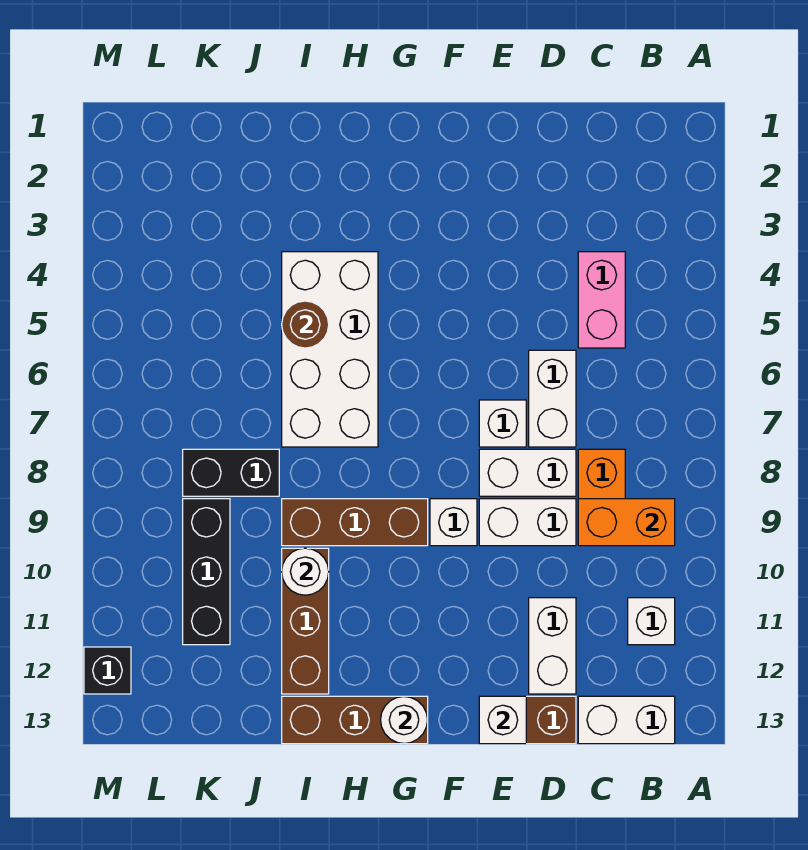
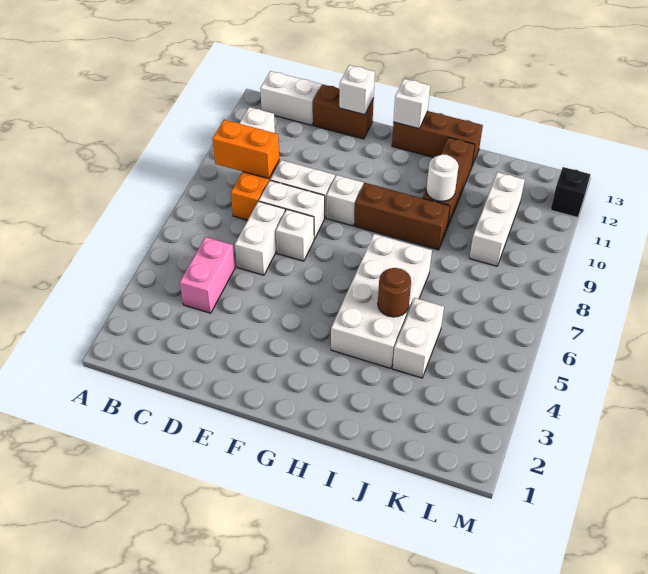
white 1x2 brick [529,598,576,694] -> white 1x2 brick moved to [393,298,444,378]
white 1x1 round brick [381,697,428,744] -> white 1x1 brick [393,79,430,129]
black 1x2 brick [183,449,279,496] -> none
black 1x3 brick [183,499,230,645] -> white 1x3 brick [469,172,525,266]

